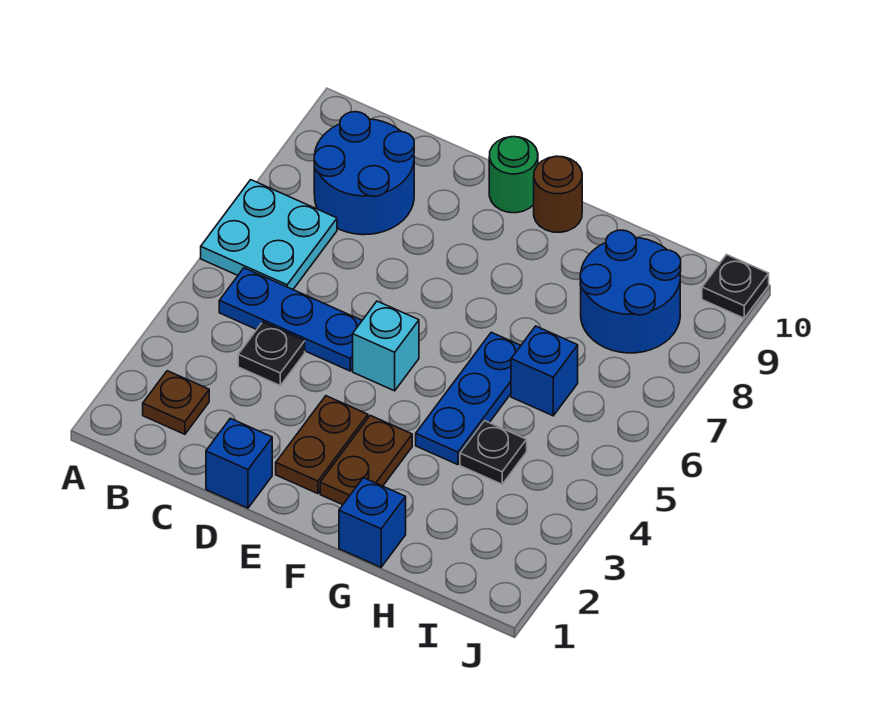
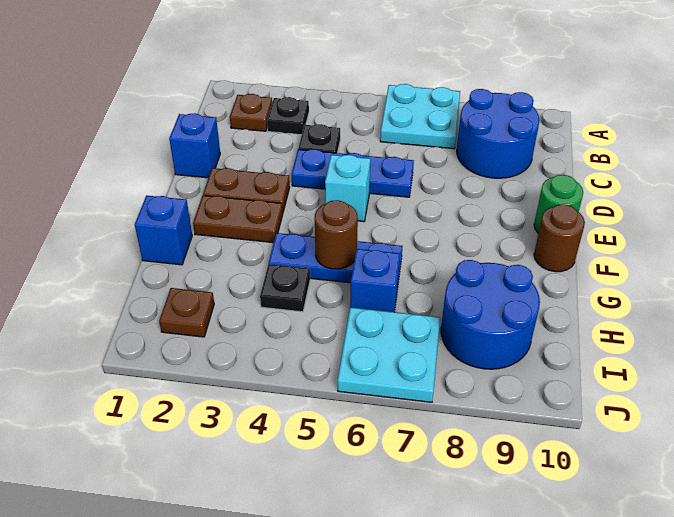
blue 1x3 plate [219,268,362,371] -> blue 1x3 plate turned to [291,149,414,197]
none -> brown 1x1 round brick [315,200,358,269]
none -> brown 1x1 plate [159,288,214,337]
none -> cyan 2x2 plate [338,307,440,402]
black 1x1 plate [702,255,769,318] -> black 1x1 plate moved to [267,97,309,135]

